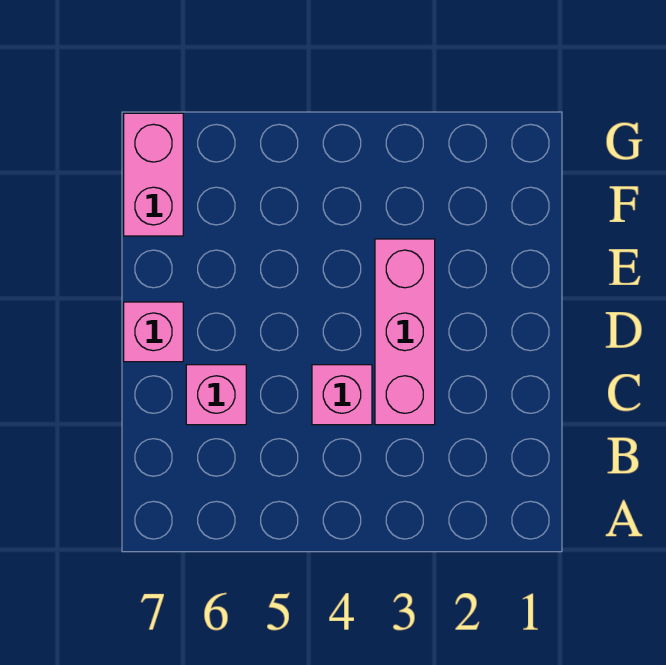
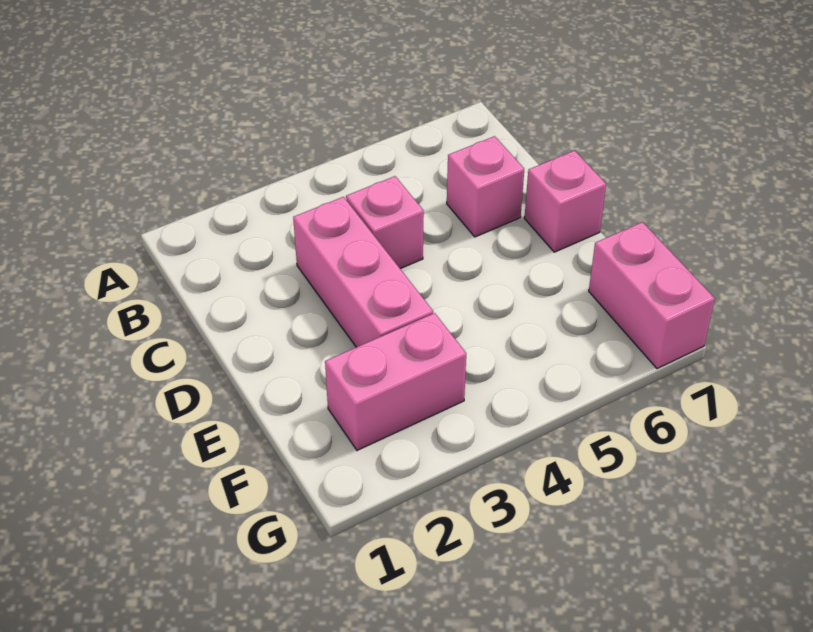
none -> pink 1x2 brick [325,313,466,450]

